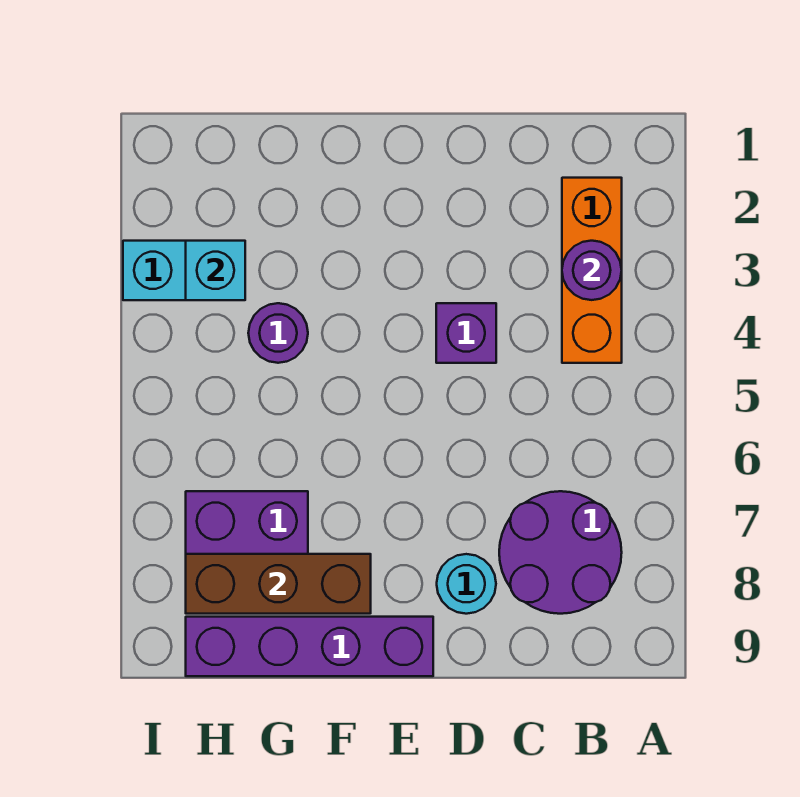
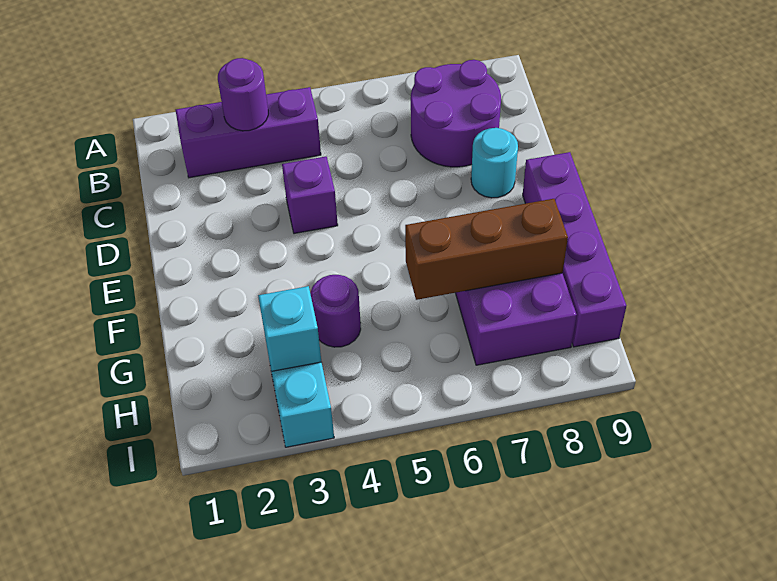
orange 1x3 brick [562,178,622,363] -> purple 1x3 brick [176,87,321,178]
brown 1x3 brick [186,554,371,614] -> brown 1x3 brick turned to [405,199,568,300]

